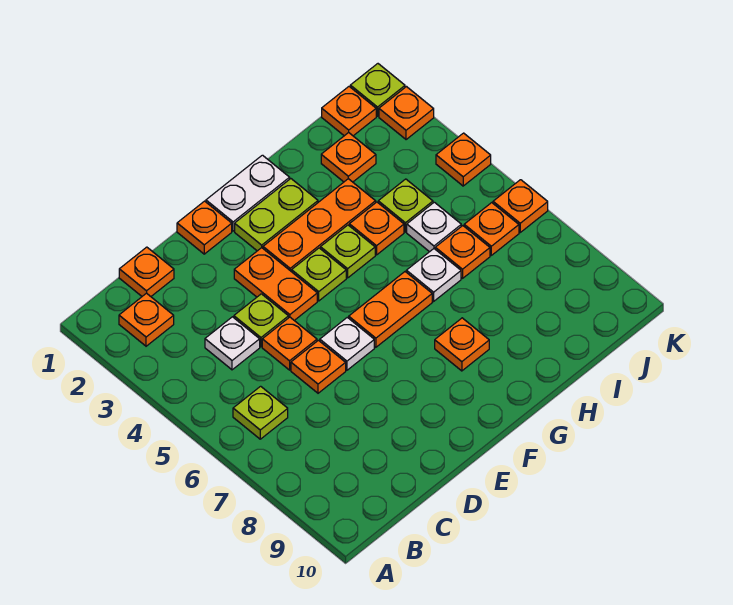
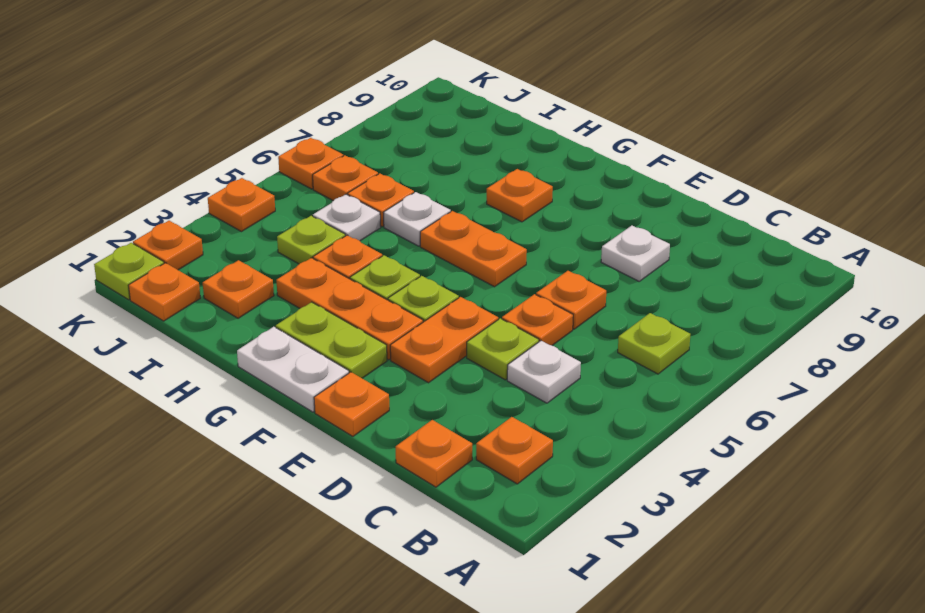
white 1x1 plate [320,317,374,370] -> white 1x1 plate moved to [601,226,670,281]

